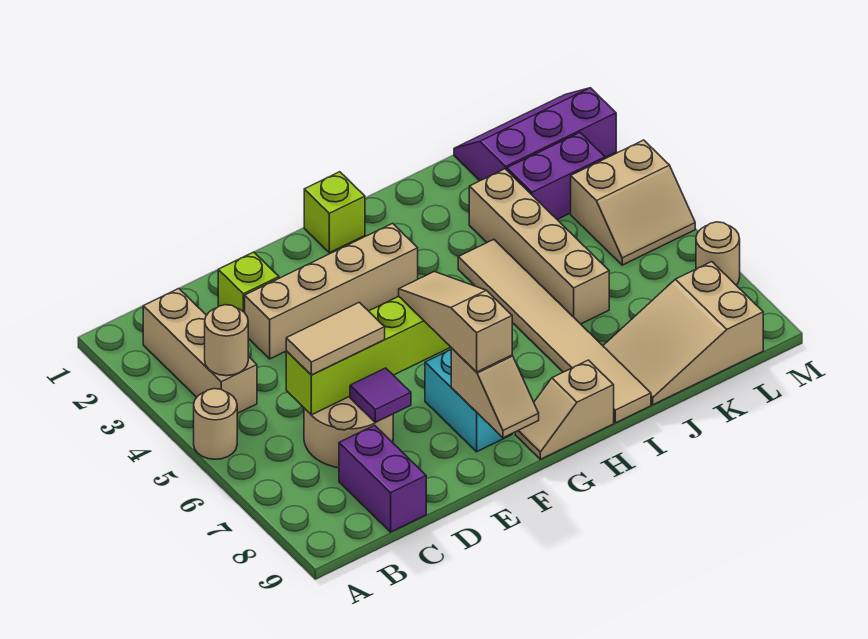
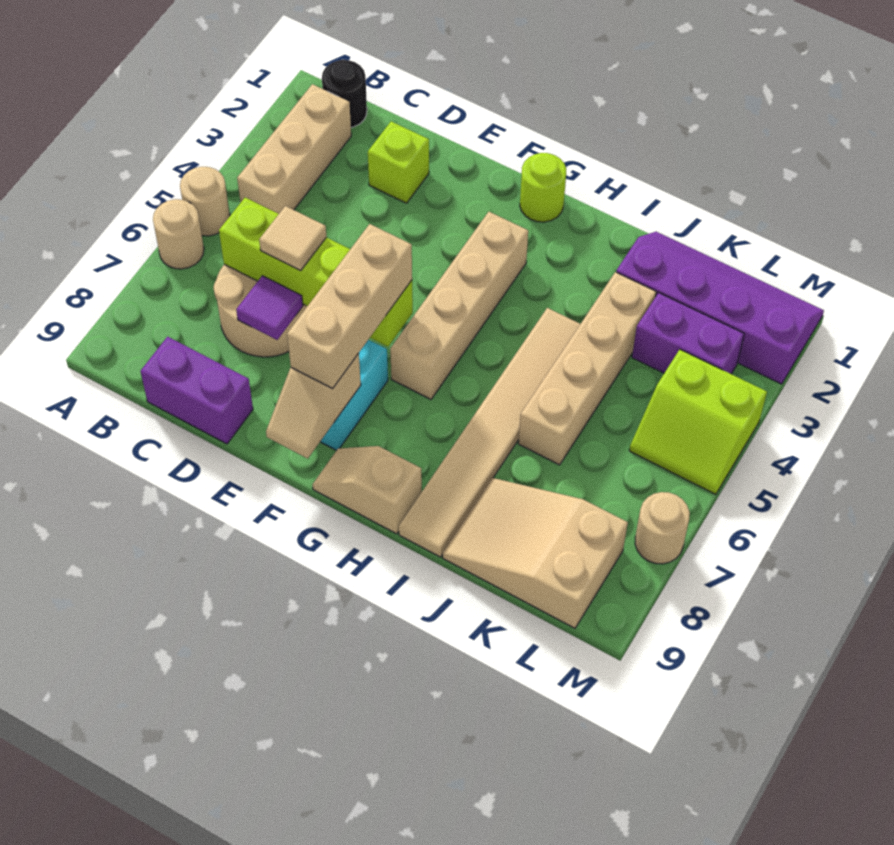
none -> black 1x1 round brick [322,60,367,127]
tan 1x1 round brick [205,305,248,376] -> tan 1x1 round brick moved to [153,199,204,269]
tan 1x2 tile [286,302,385,375] -> tan 1x1 tile [259,206,326,271]
purple 1x2 brick [339,425,426,532] -> purple 1x2 brick turned to [140,337,253,444]
tan 1x4 brick [245,223,418,359] -> tan 1x4 brick turned to [390,212,528,399]
tan 1x3 slope [399,272,512,372] -> tan 1x3 brick [287,224,412,388]
lime 1x1 brick [304,172,365,253] -> lime 1x1 round brick [520,153,566,222]
purple 2x3 slope [454,88,616,181] -> purple 2x4 slope [616,232,824,384]
tan 2x2 slope [571,140,695,265] -> lime 2x2 slope [629,350,767,494]

